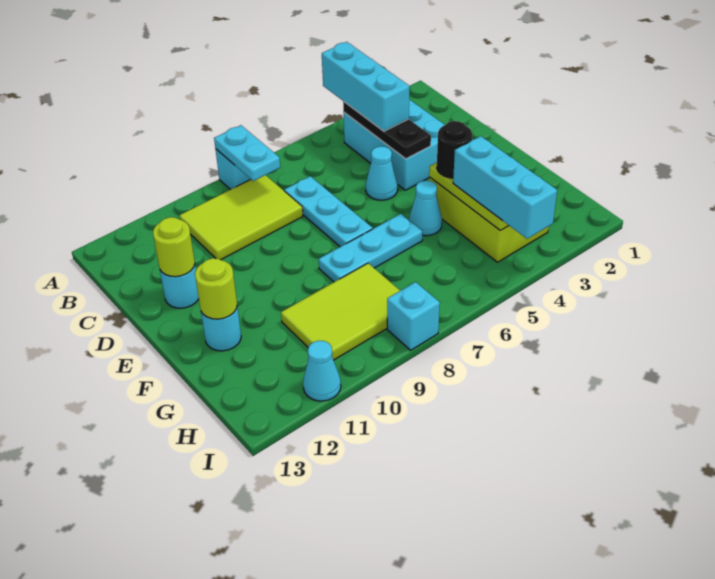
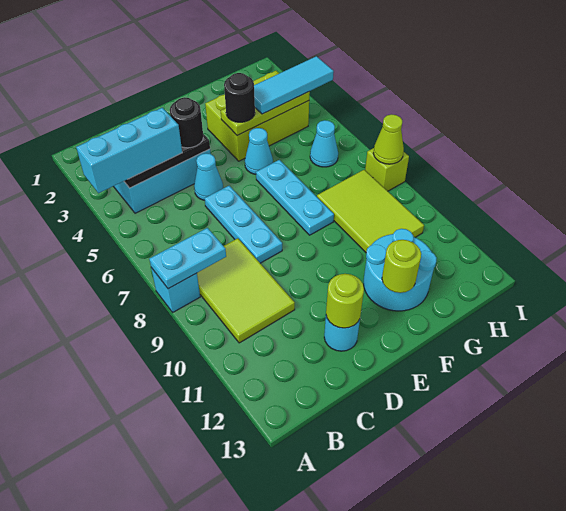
cyan 1x3 plate [284,176,373,247] -> cyan 1x3 plate turned to [205,186,282,263]
none -> black 1x1 round brick [170,97,203,148]
cyan 1x1 round brick [201,307,241,351] -> cyan 2x2 round brick [364,229,437,311]
cyan 1x3 brick [453,136,557,239] -> cyan 1x3 tile [254,56,334,114]
cyan 1x1 brick [387,282,440,350] -> lime 1x1 brick [365,148,409,191]
none -> lime 1x1 cone [373,114,404,164]
cyan 1x1 cone [303,341,341,401] -> cyan 1x1 cone moved to [310,120,338,167]

